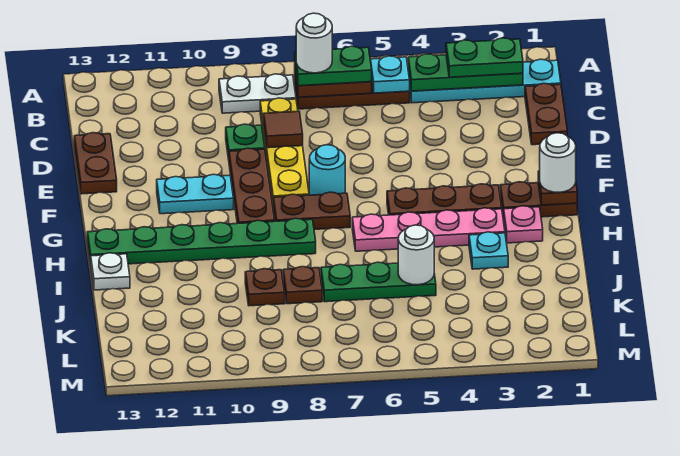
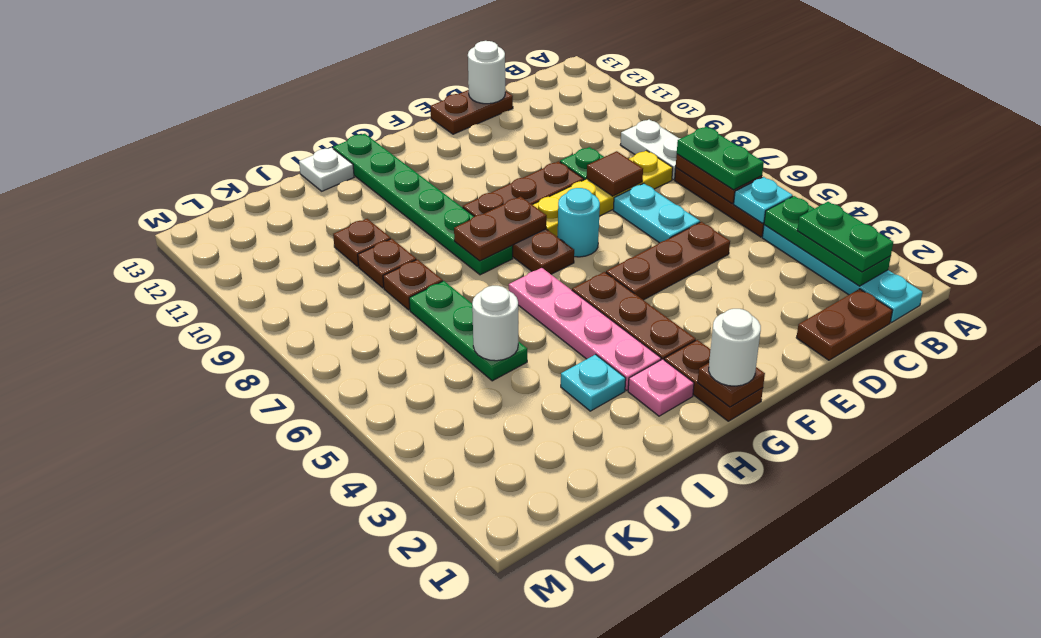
white 1x1 round brick [296,13,332,73] -> white 1x1 round brick moved to [468,41,505,104]
none -> brown 1x3 plate [606,222,730,300]
cyan 1x2 plate [157,175,234,214] -> cyan 1x2 plate moved to [613,183,700,243]
none -> brown 1x2 plate [454,197,547,261]
none -> brown 1x1 plate [333,219,391,266]

